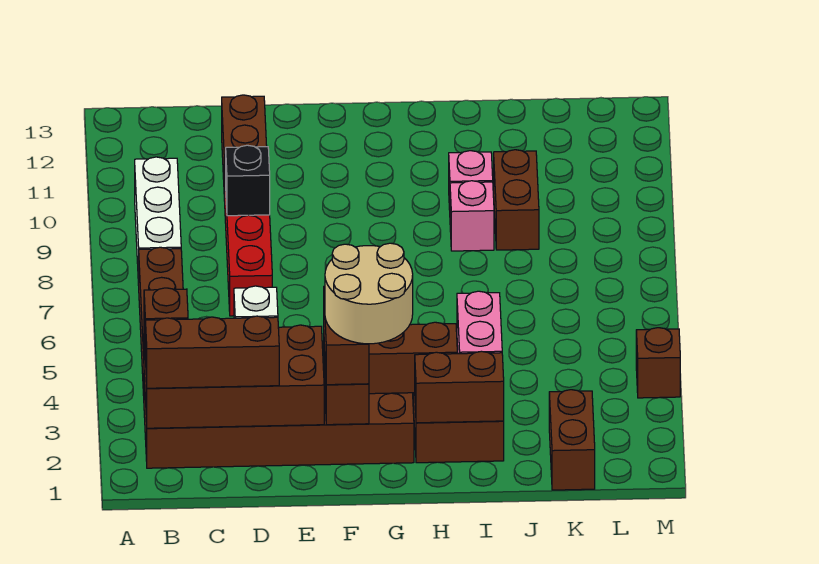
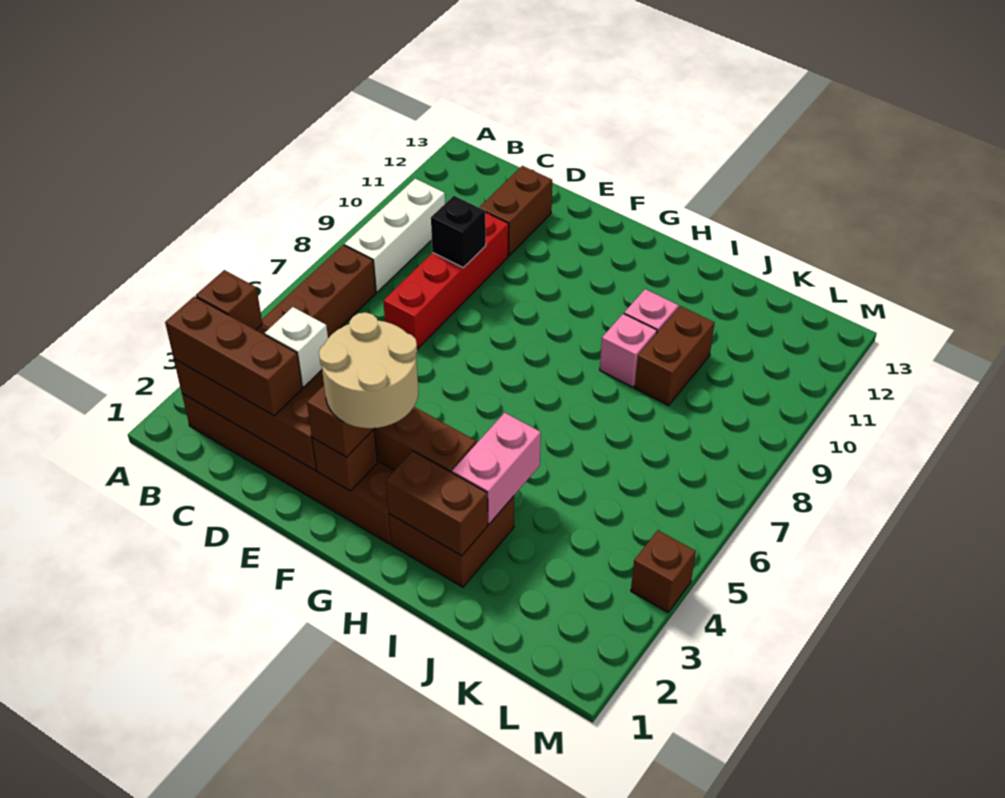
brown 1x2 brick [549,390,595,490] -> none

